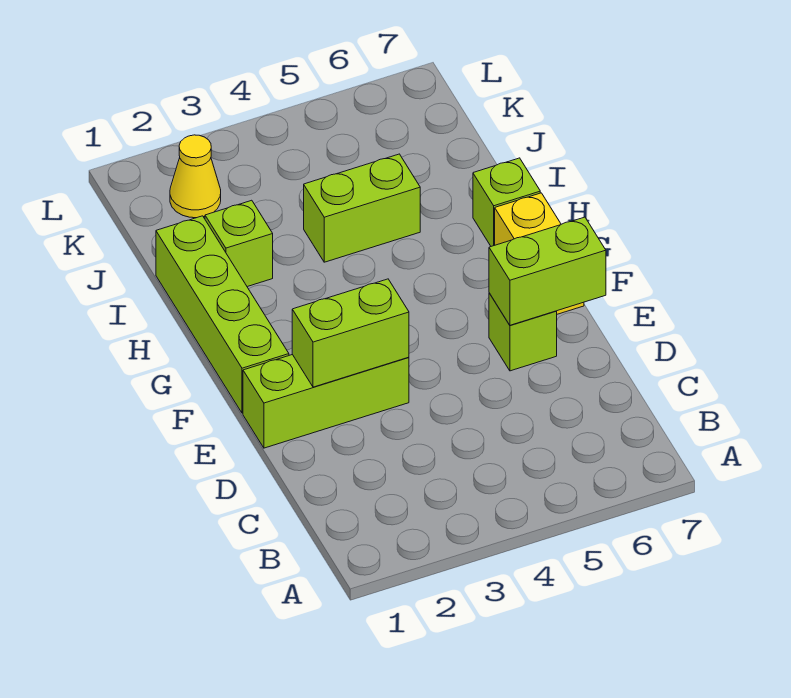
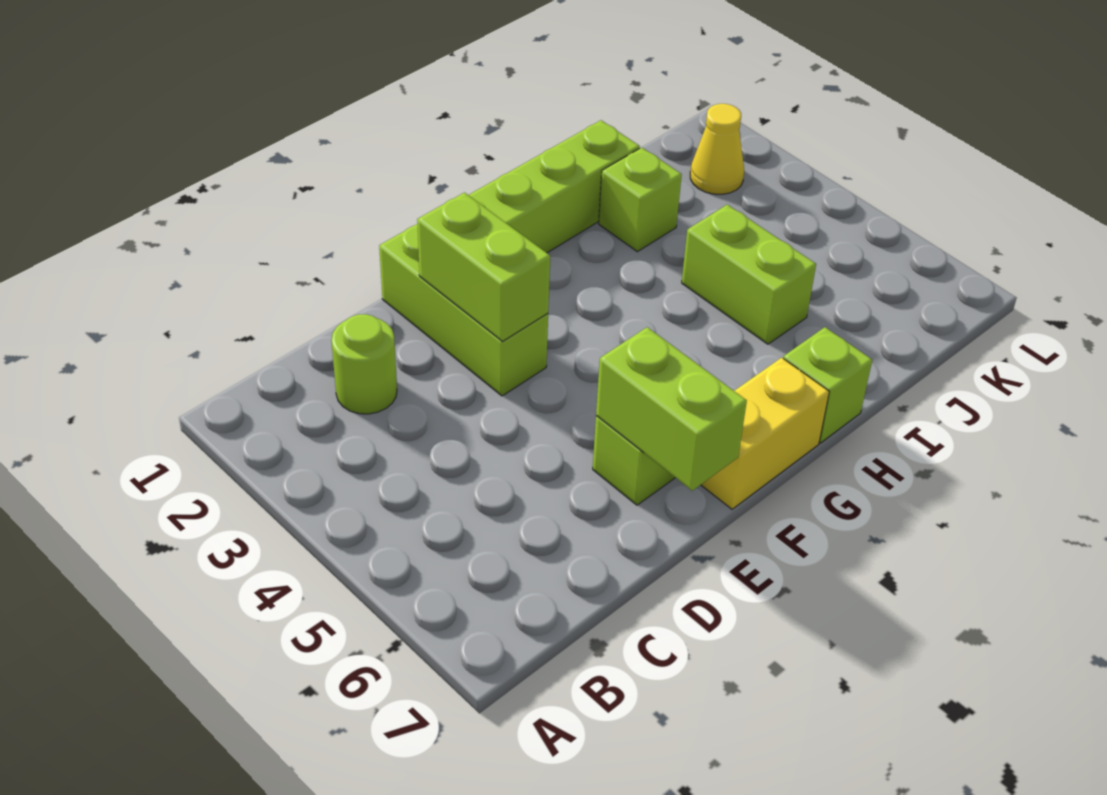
none -> lime 1x1 round brick [331,314,397,414]

